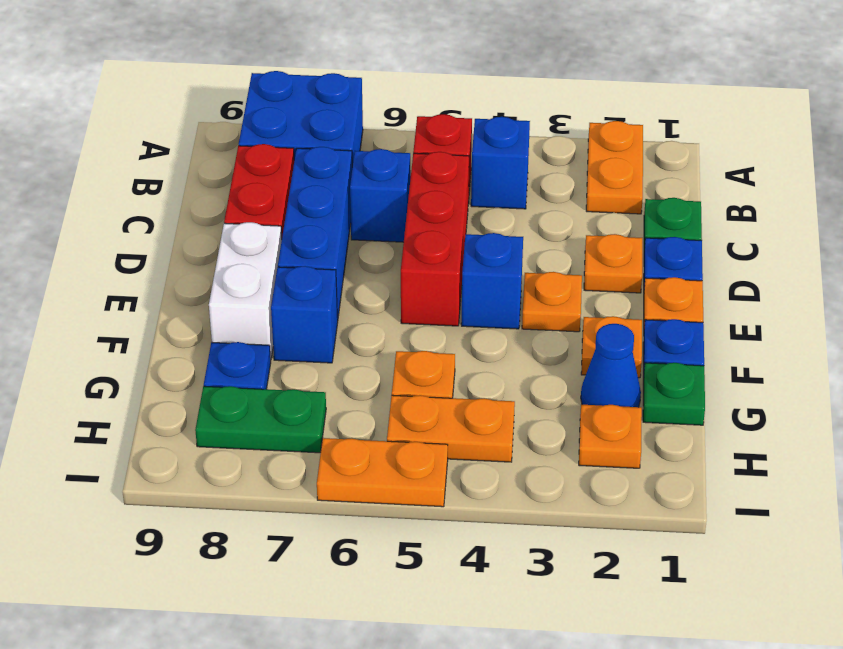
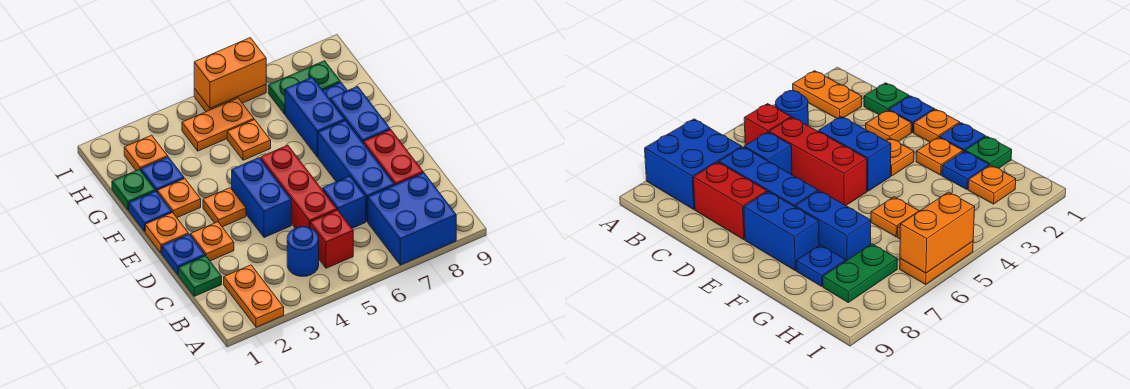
blue 1x1 brick [471,117,530,209] -> blue 1x1 round brick [287,227,319,276]
blue 1x1 brick [461,233,523,329] -> blue 1x2 brick [232,158,291,238]
white 1x2 brick [209,222,282,358] -> blue 1x2 brick [330,86,390,142]
blue 1x1 brick [271,266,338,363] -> blue 1x2 brick [285,77,345,157]
blue 1x1 cone [581,324,641,407] -> blue 1x1 plate [141,157,184,193]
none -> orange 1x2 brick [194,38,266,108]

